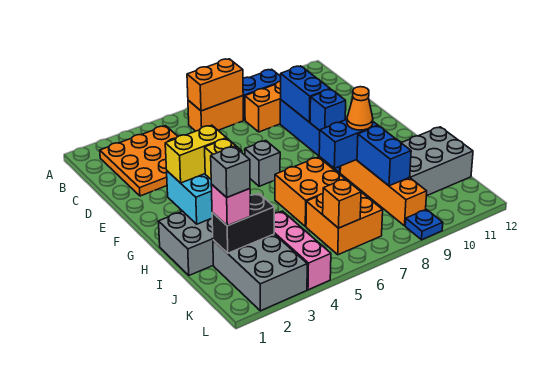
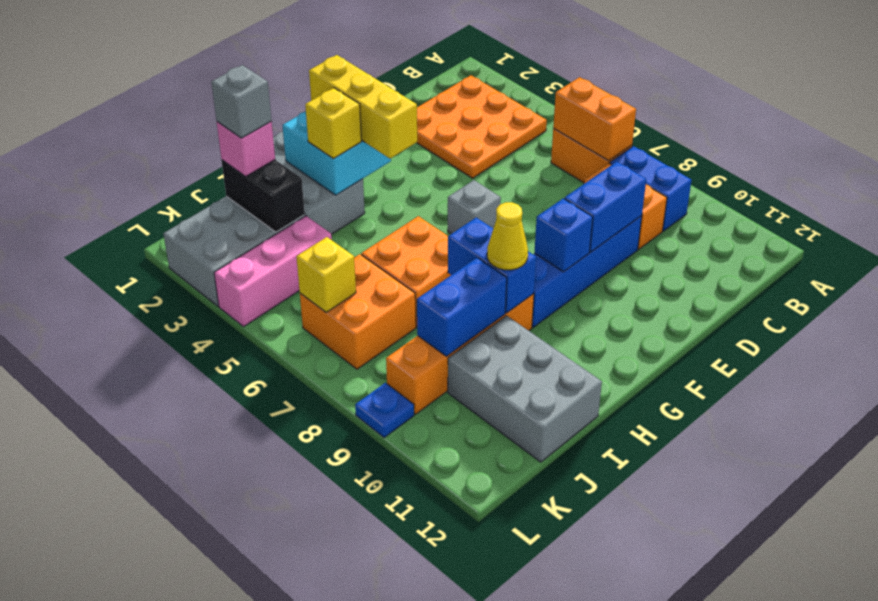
yellow 1x2 brick [165,125,227,183] -> yellow 1x3 brick [309,55,417,159]
orange 1x1 cone [347,87,373,130] -> yellow 1x1 cone [487,202,528,270]
orange 1x1 brick [323,179,361,228] -> yellow 1x1 brick [296,237,356,312]

